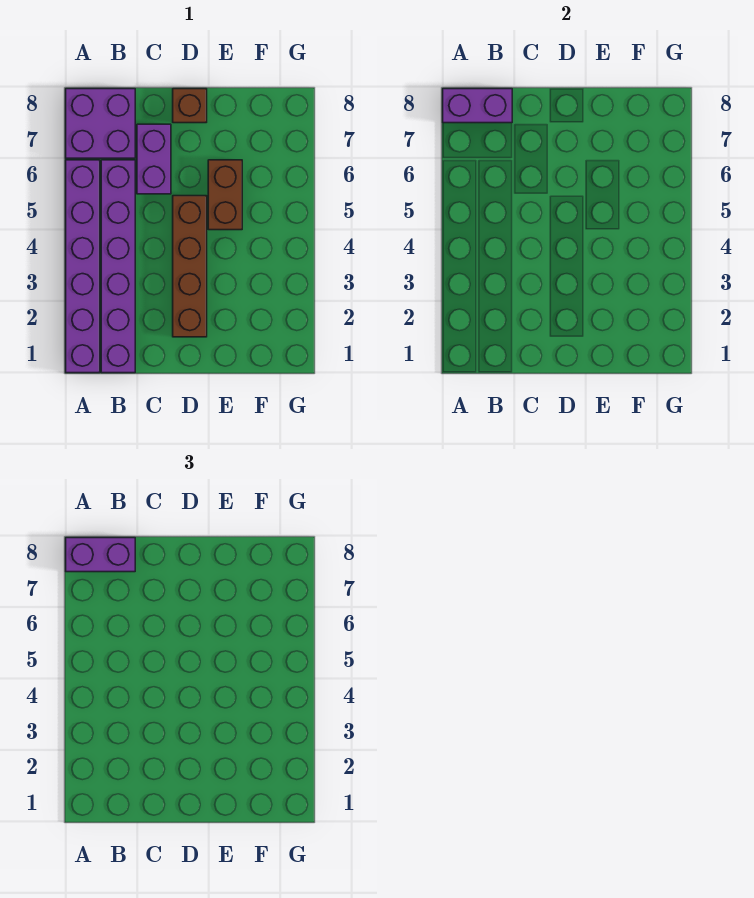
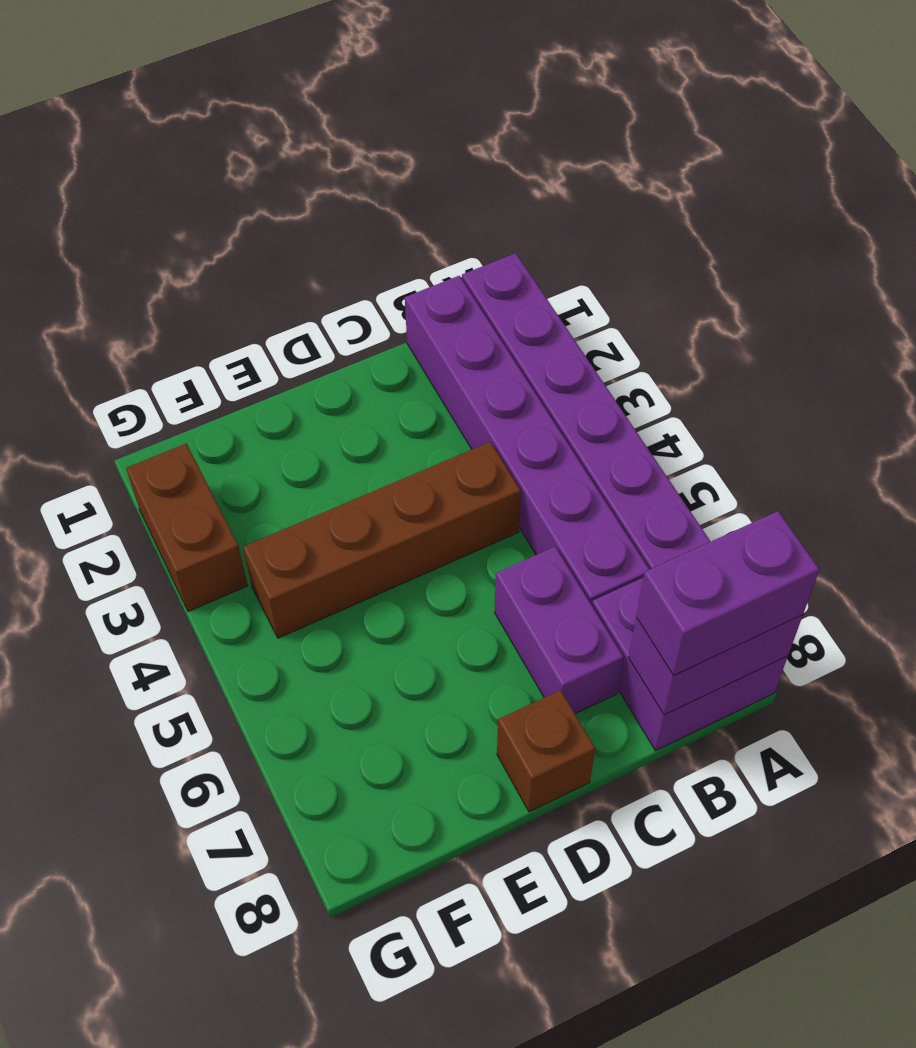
brown 1x4 brick [173,196,207,337] -> brown 1x4 brick turned to [243,442,521,638]
brown 1x2 brick [208,160,242,230] -> brown 1x2 brick moved to [126,443,248,611]

